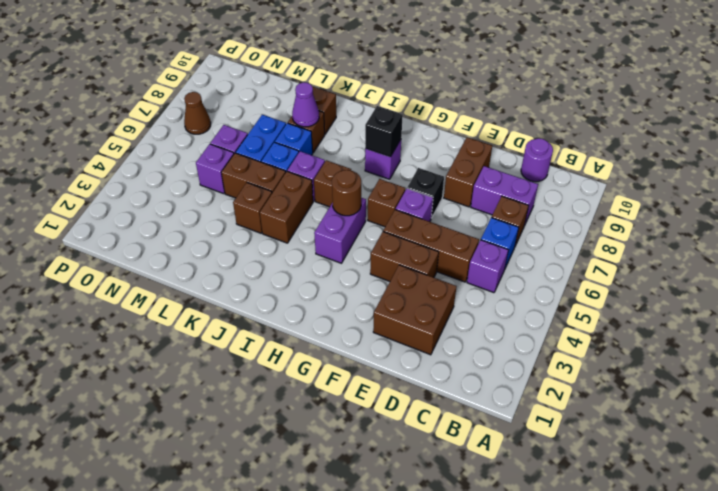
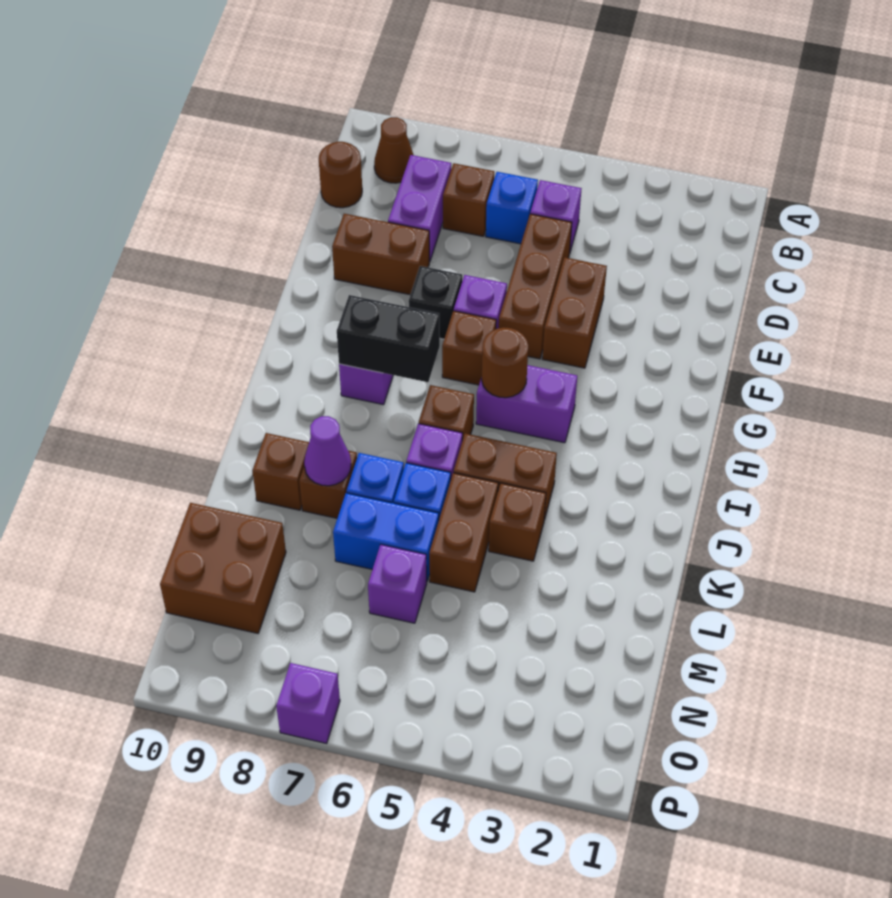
purple 1x1 round brick [521,138,553,182] -> brown 1x1 round brick [319,142,362,208]
brown 2x2 brick [373,265,457,355] -> brown 2x2 brick moved to [160,503,286,633]
black 1x1 brick [365,106,403,157] -> black 1x2 brick [337,295,440,382]
purple 1x1 brick [196,144,234,194] -> purple 1x1 brick moved to [276,663,340,743]
brown 1x1 cone [184,92,211,134] -> brown 1x1 cone moved to [374,117,413,183]

